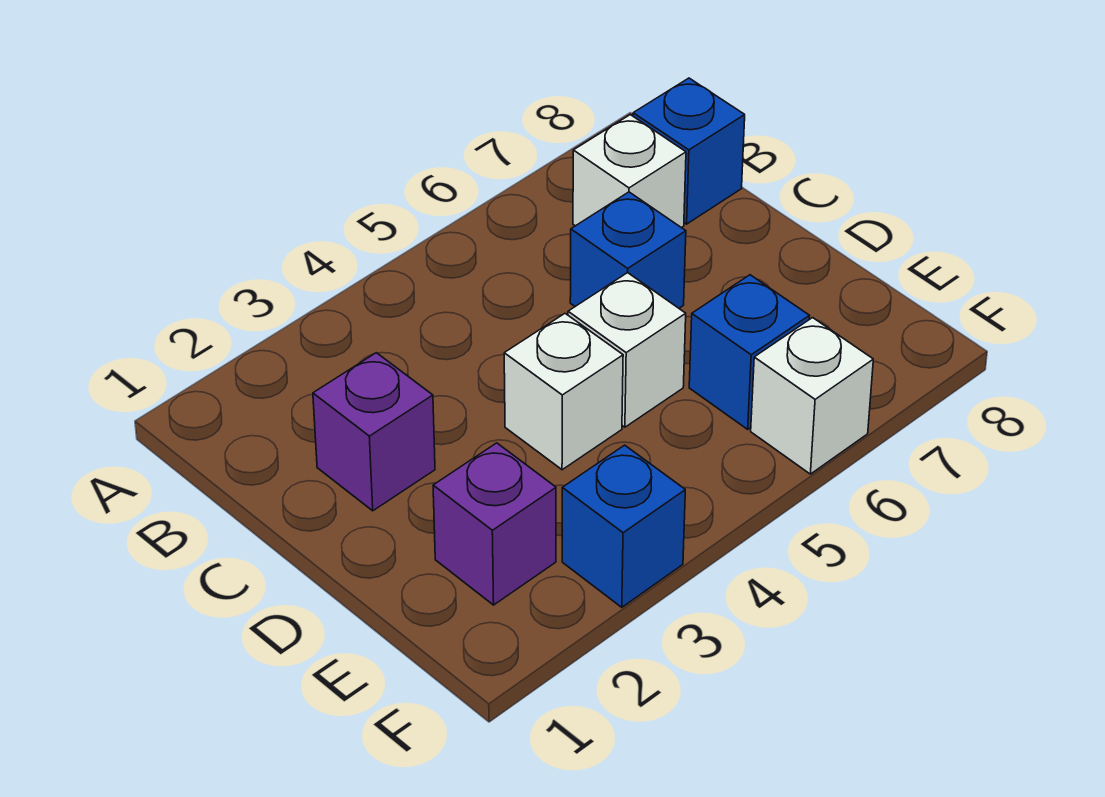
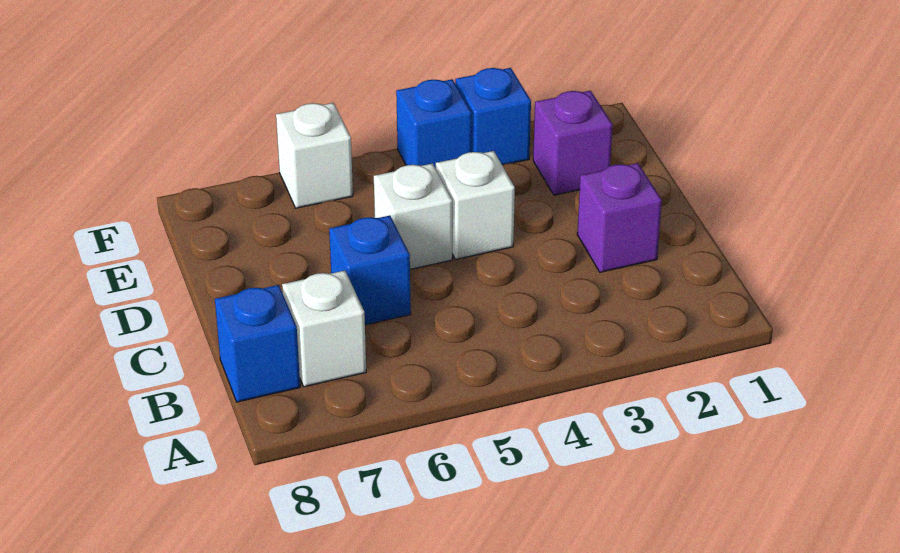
blue 1x1 brick [689,275,809,429] -> blue 1x1 brick moved to [396,79,472,168]

